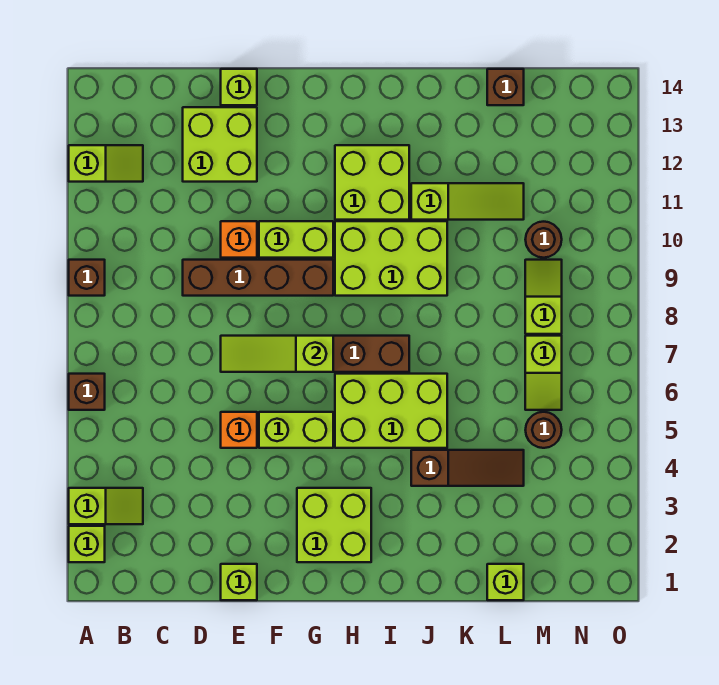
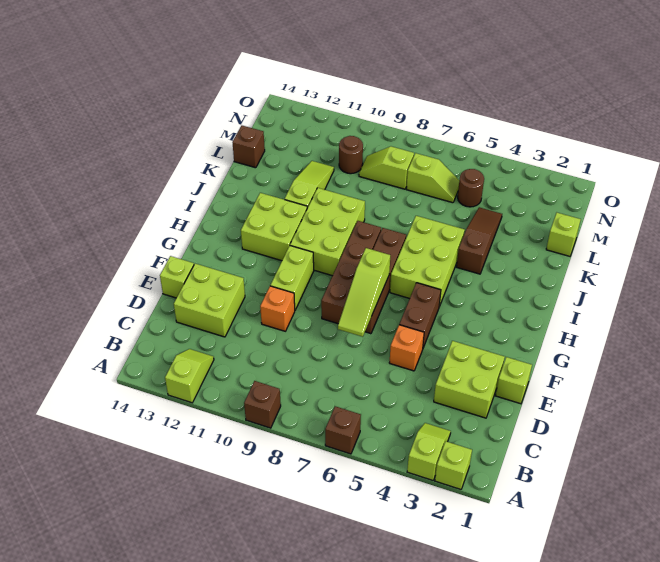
brown 1x4 brick [183,260,333,296] -> brown 1x4 brick moved to [321,221,381,324]
lime 1x2 brick [259,412,333,448] -> brown 1x2 brick [399,283,441,348]
lime 2x2 brick [297,488,371,562] -> lime 2x2 brick moved to [434,341,505,418]

